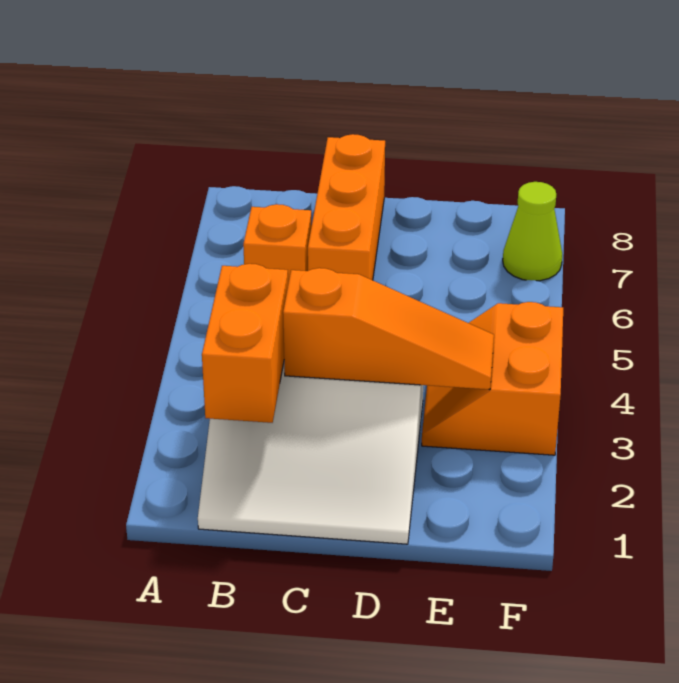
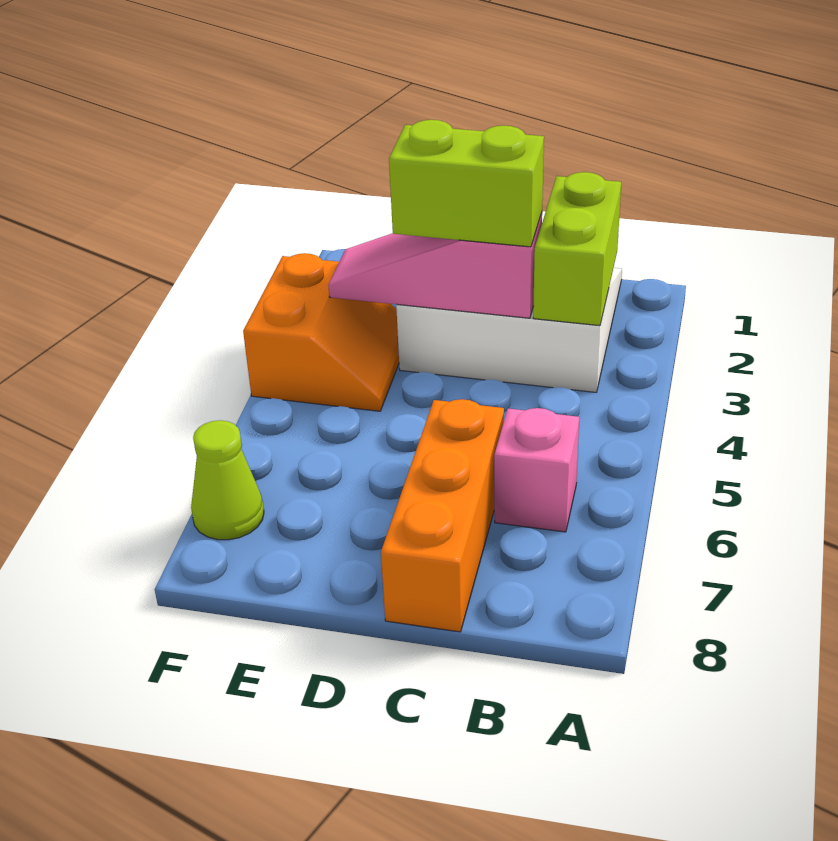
orange 1x2 brick [202,264,288,423] -> lime 1x2 brick [533,172,621,326]
orange 1x1 brick [243,204,312,284] -> pink 1x1 brick [494,408,579,532]
orange 1x3 slope [283,268,494,390] -> pink 1x3 slope [328,214,542,318]
none -> lime 1x2 brick [389,120,544,247]

